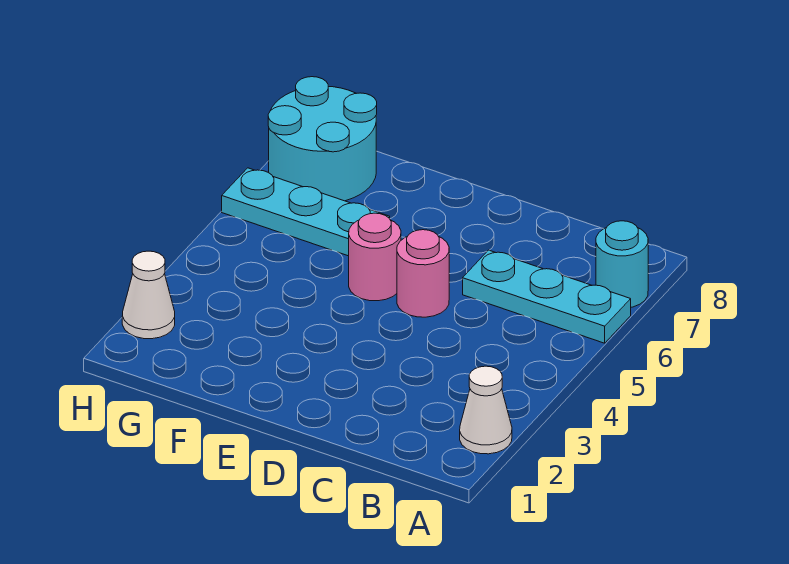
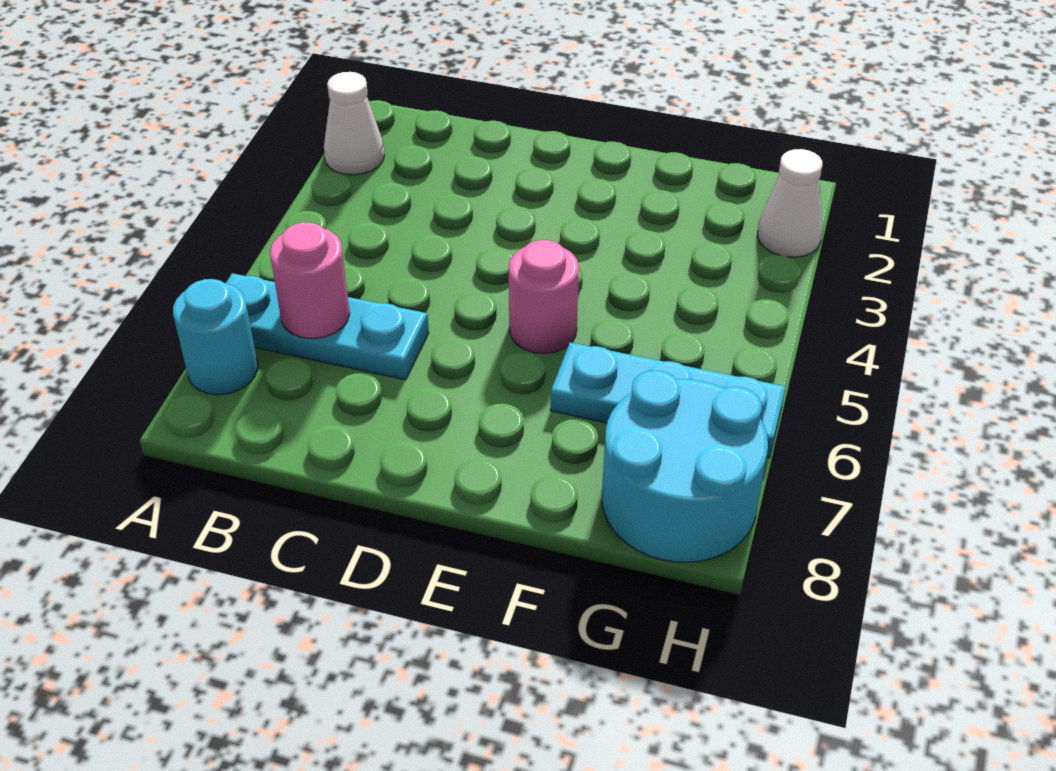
pink 1x1 round brick [397,230,449,317] -> pink 1x1 round brick moved to [270,222,350,339]

